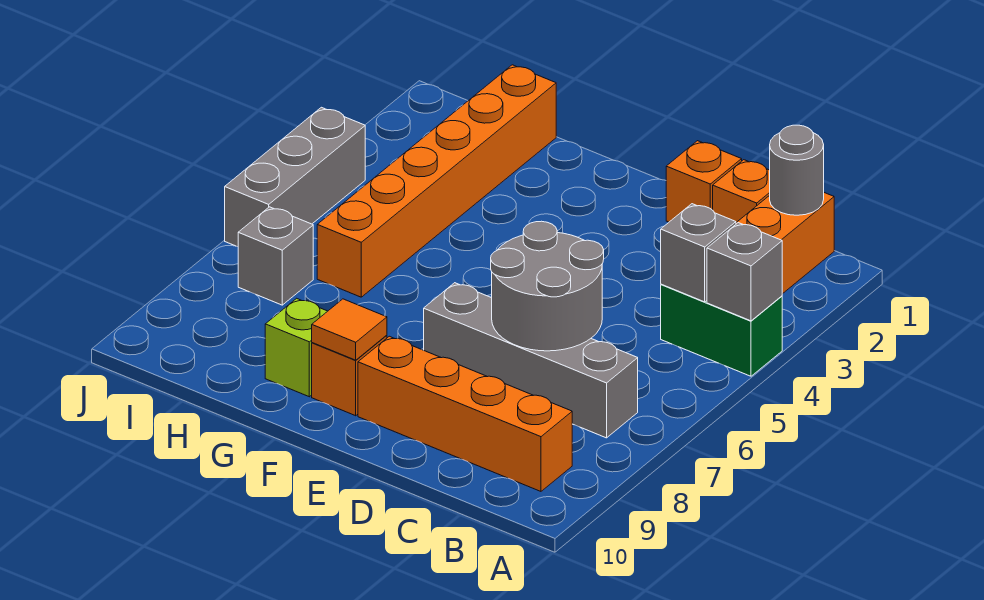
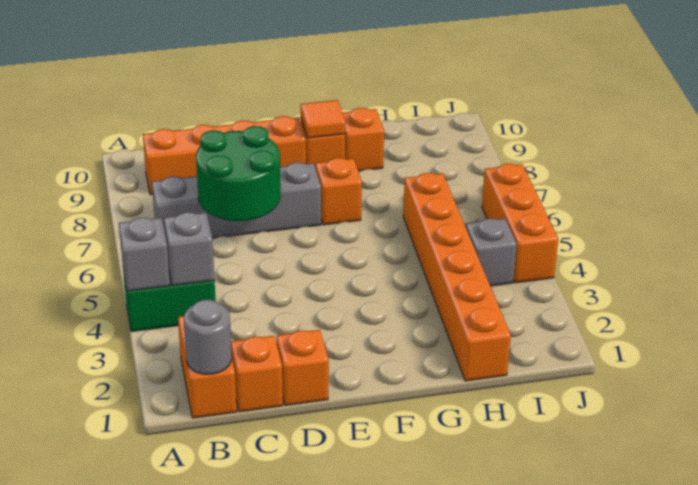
grey 2x2 round brick [491,221,604,351] -> green 2x2 round brick [196,126,281,221]
none -> orange 1x1 brick [316,158,362,225]
lime 1x1 brick [265,298,327,397] -> orange 1x1 brick [343,108,384,171]
grey 1x1 brick [238,207,313,305] -> grey 1x1 brick moved to [466,218,517,286]
grey 1x3 brick [225,107,365,247] -> orange 1x3 brick [482,164,558,283]

